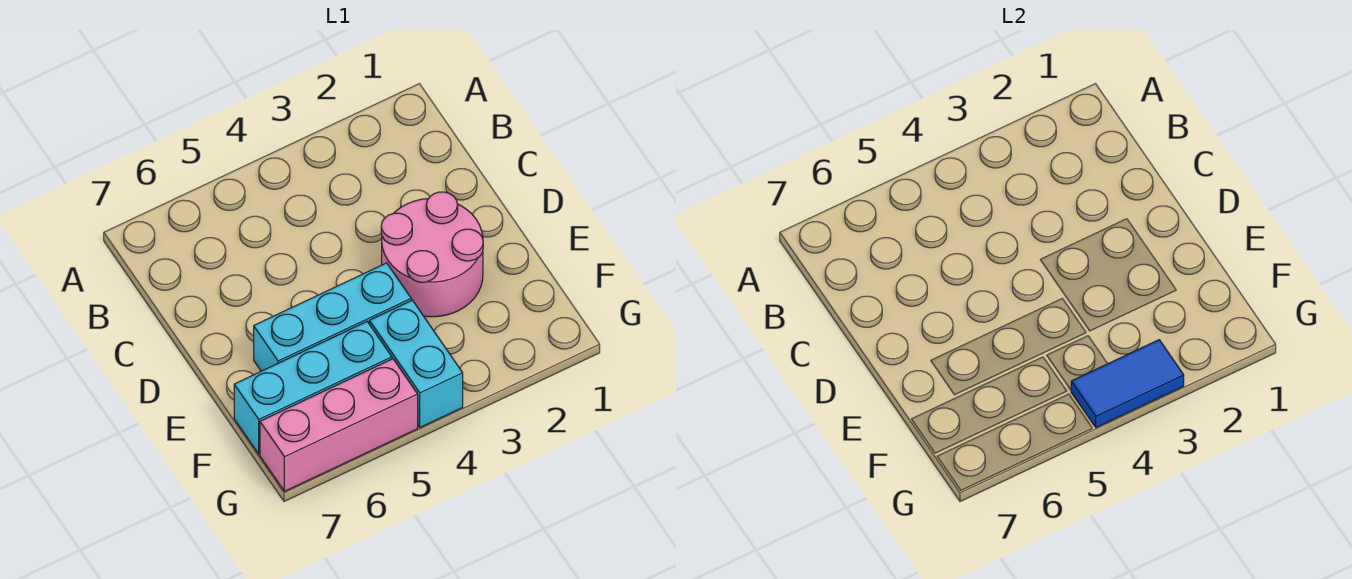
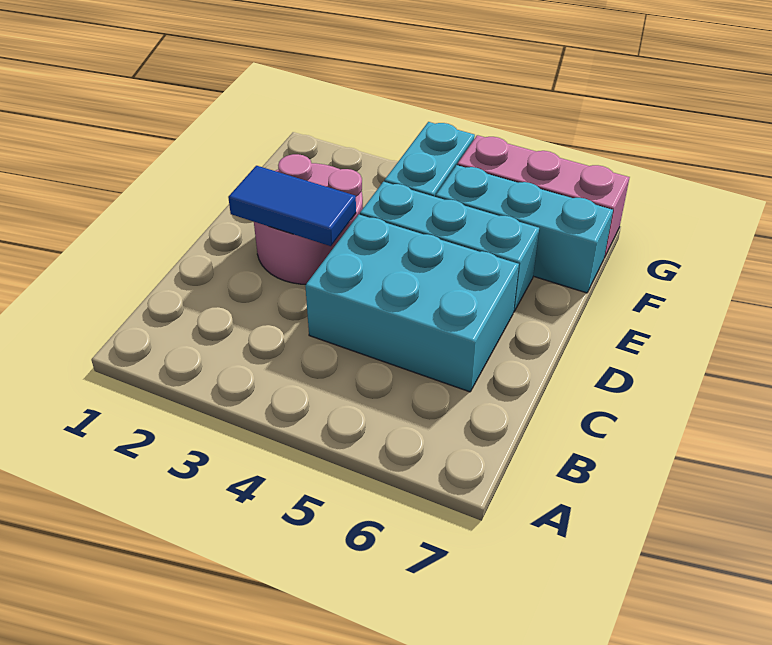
none -> cyan 2x3 brick [305,215,519,392]
blue 1x2 tile [1071,340,1184,427] -> blue 1x2 tile moved to [228,166,356,246]

